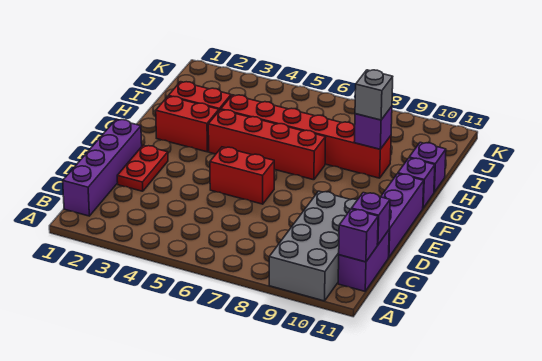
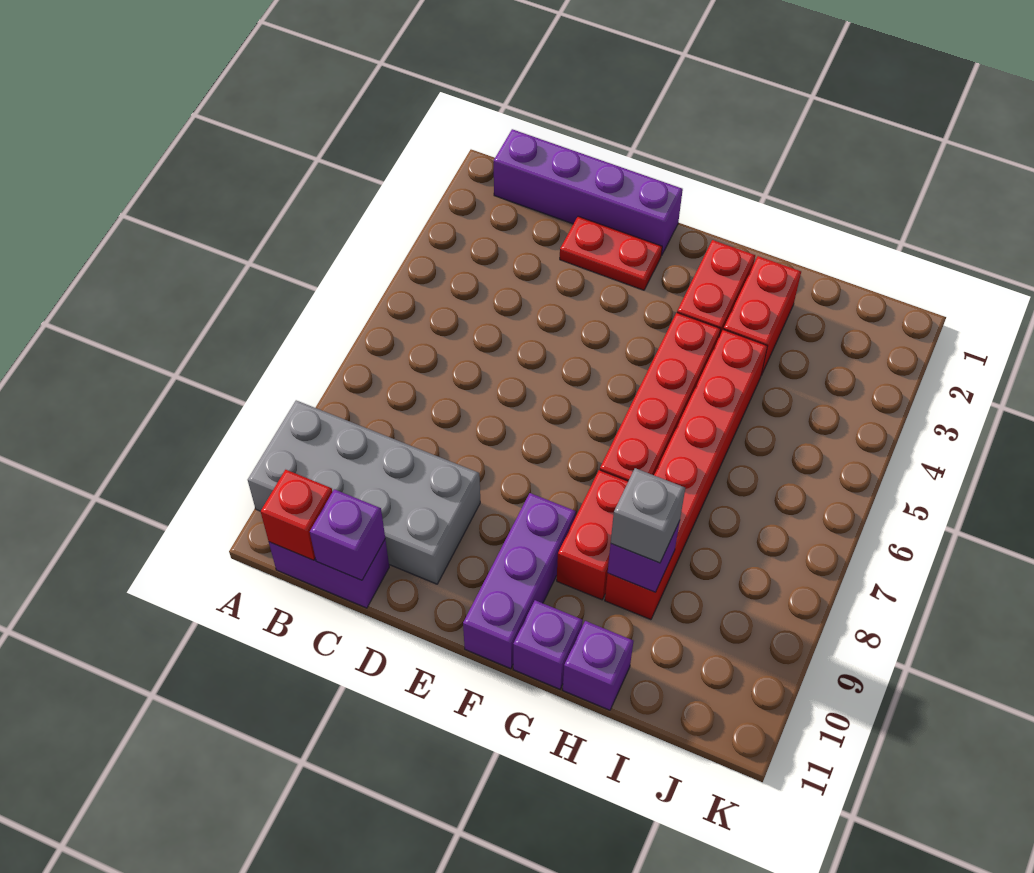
purple 1x1 brick [339,209,378,262] -> red 1x1 brick [260,470,332,560]
purple 1x3 brick [381,174,424,257] -> purple 1x3 brick turned to [463,493,576,669]
red 1x2 brick [210,147,274,204] -> red 1x2 brick moved to [557,470,628,600]

